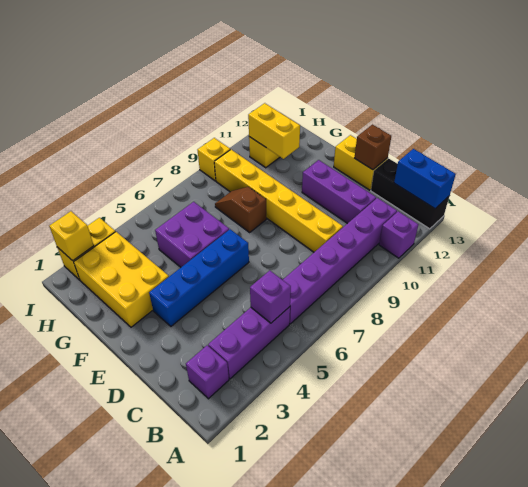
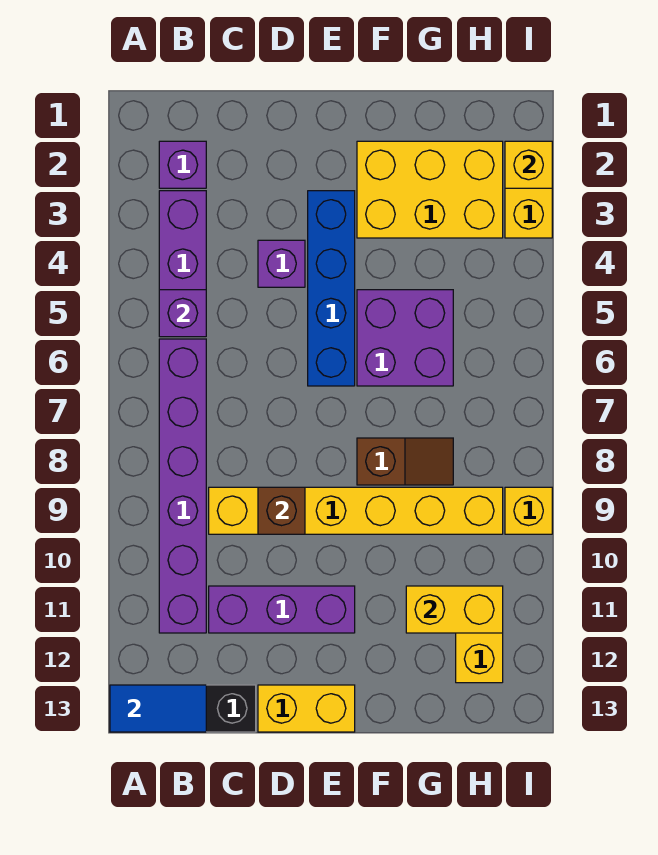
purple 1x1 brick [379,211,419,258] -> purple 1x1 brick moved to [258,240,305,287]
blue 1x2 brick [394,149,456,209] -> blue 1x2 tile [110,685,206,732]
brown 1x1 brick [355,125,391,170] -> brown 1x1 brick moved to [258,487,305,534]

